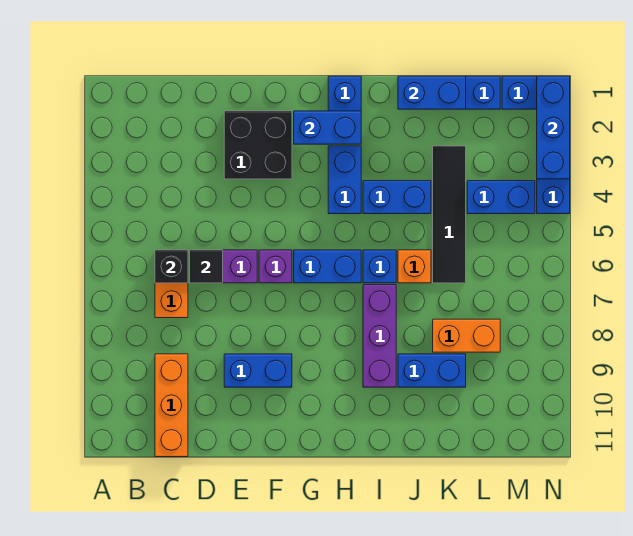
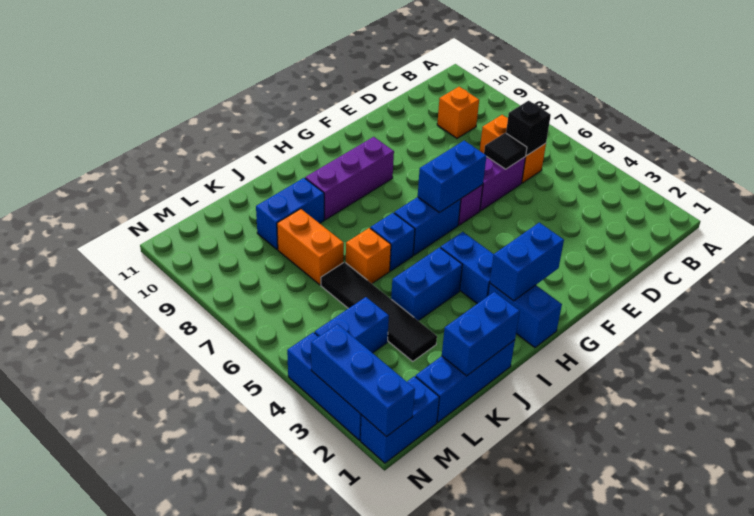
orange 1x3 brick [155,354,188,457] -> orange 1x1 brick [437,87,479,138]
black 2x2 brick [224,111,292,179] -> none
blue 1x2 brick [224,354,292,387] -> blue 1x2 brick moved to [418,141,486,213]
purple 1x3 brick [363,285,396,387] -> purple 1x3 brick turned to [305,137,394,220]
orange 1x2 brick [433,319,500,352] -> orange 1x2 brick turned to [277,209,344,285]

